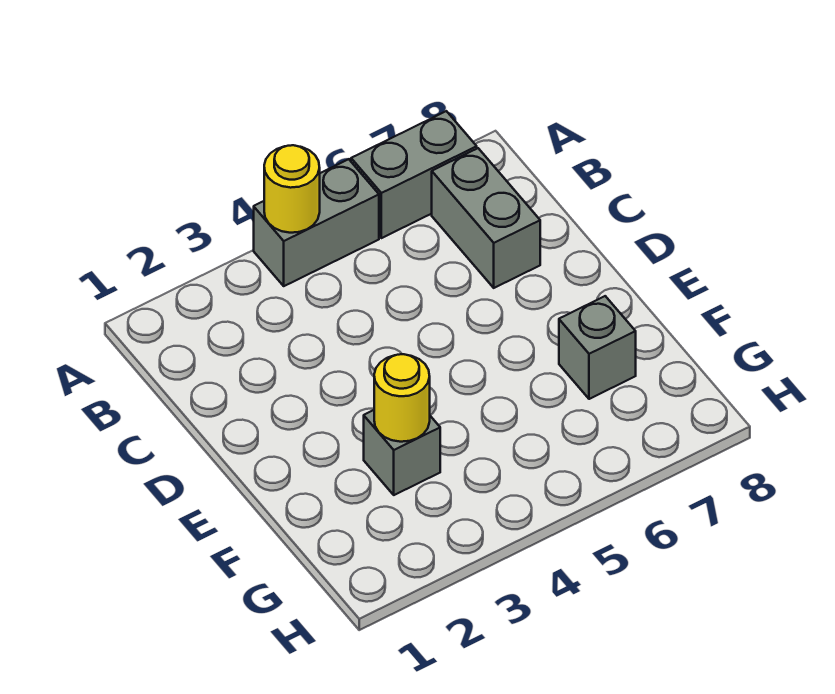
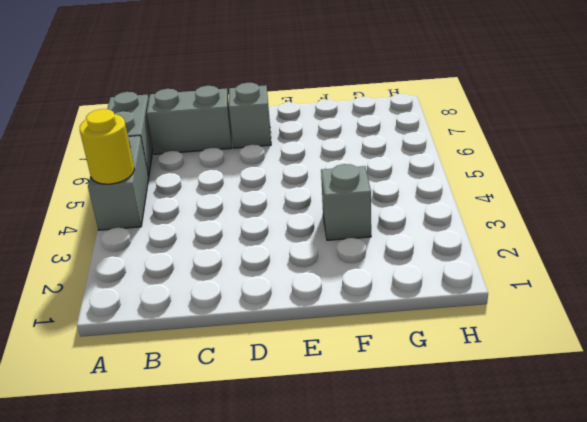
yellow 1x1 round brick [374,354,430,442] -> none
grey 1x1 brick [559,296,636,399] -> grey 1x1 brick moved to [229,83,271,148]

